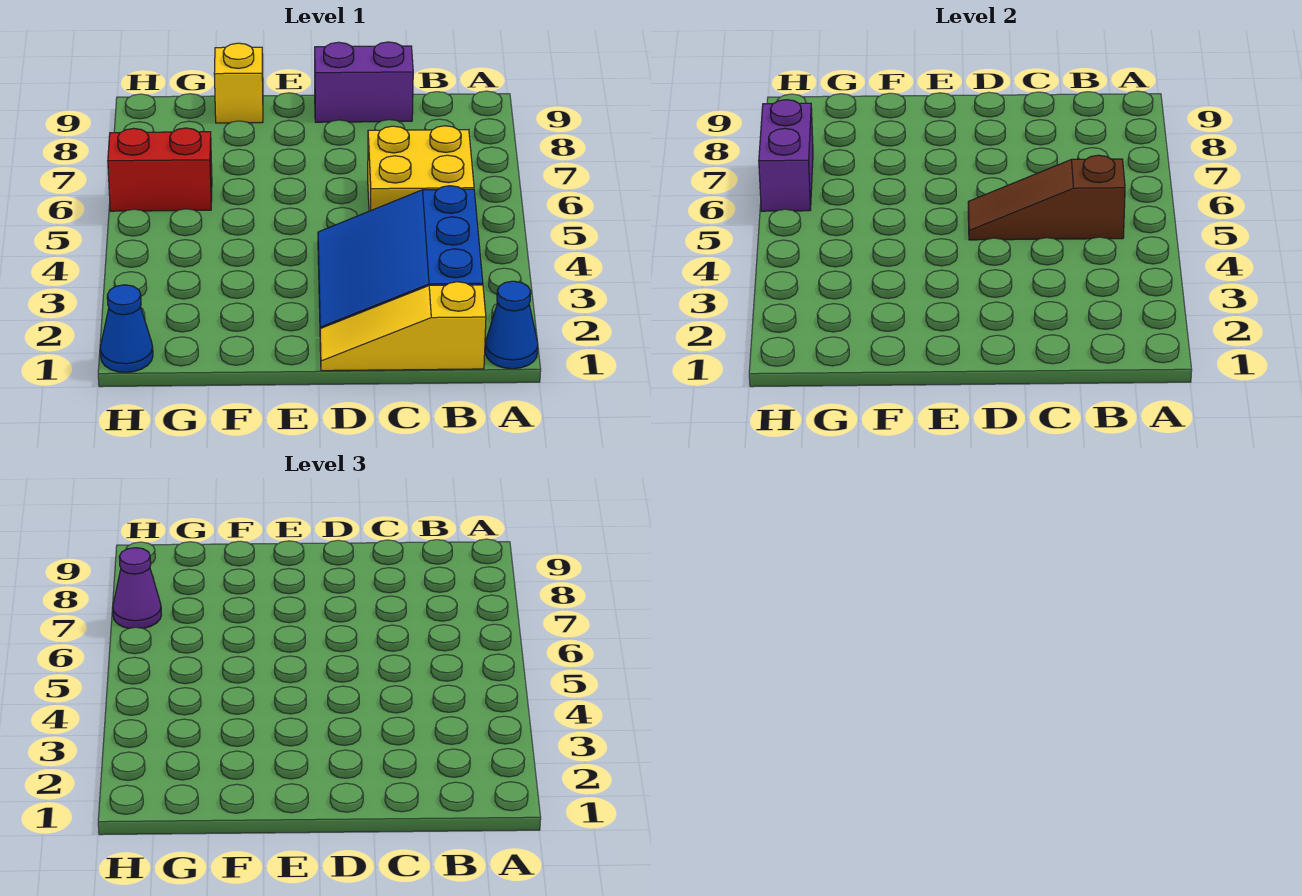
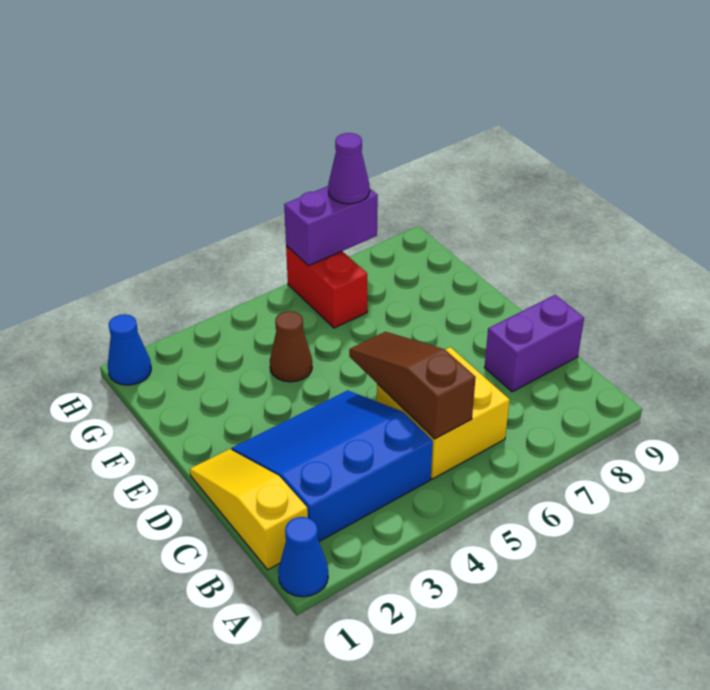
purple 1x2 brick [315,42,413,122] -> purple 1x2 brick turned to [485,295,584,392]
none -> brown 1x1 cone [270,311,312,382]
yellow 1x1 brick [214,43,263,123] -> none

